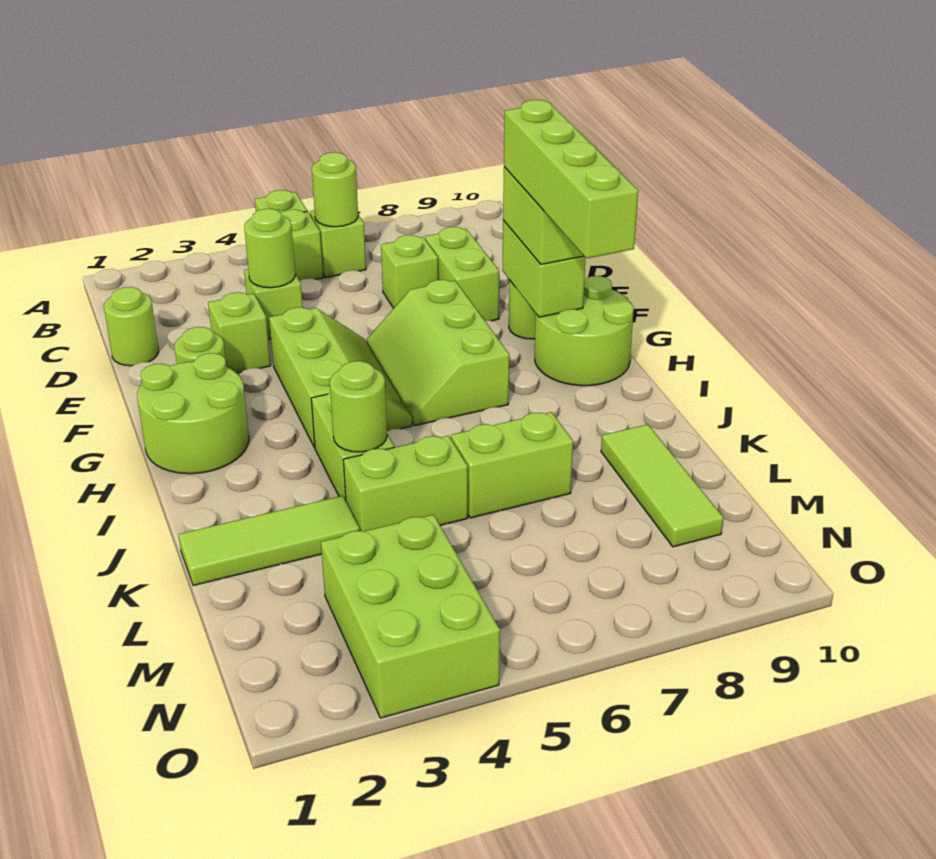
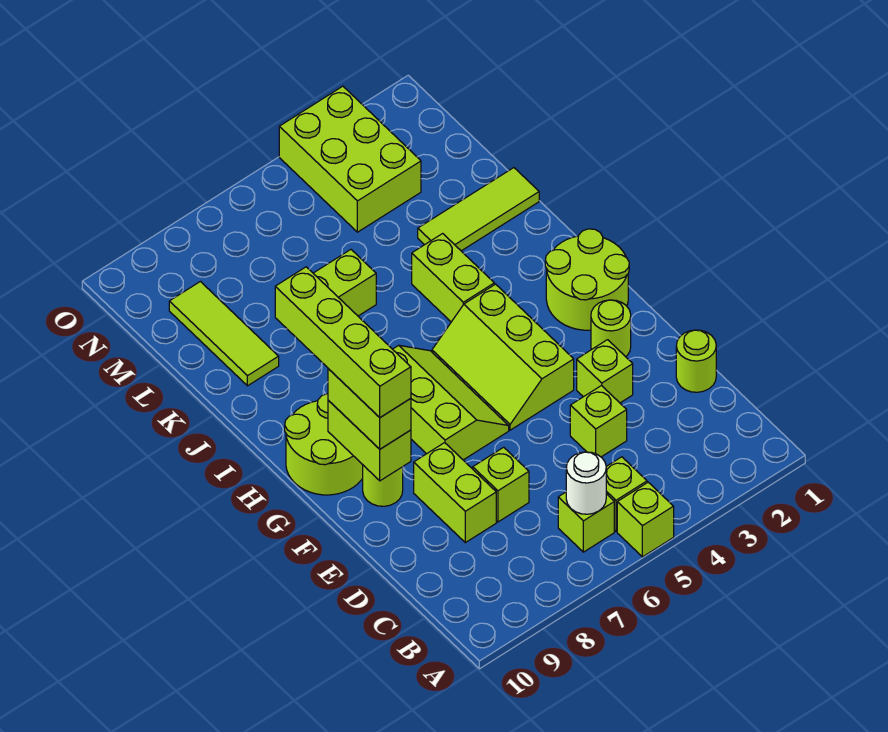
lime 1x1 round brick [312,152,358,227] -> white 1x1 round brick [566,452,606,514]
lime 1x1 round brick [244,209,295,288] -> none
lime 1x1 round brick [330,361,387,452] -> none
lime 1x2 brick [343,435,468,531] -> none

